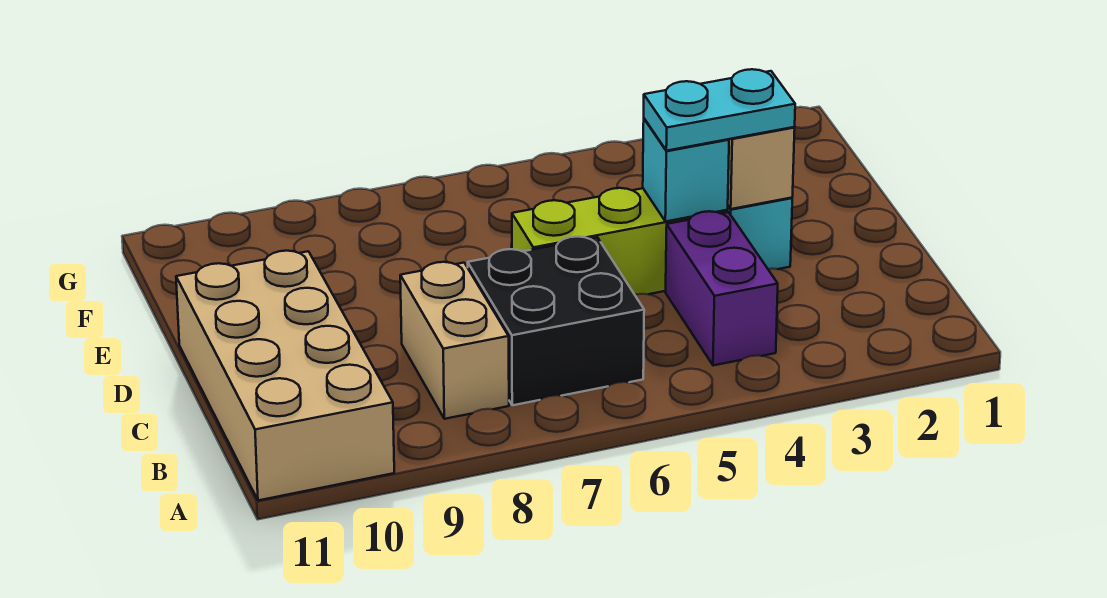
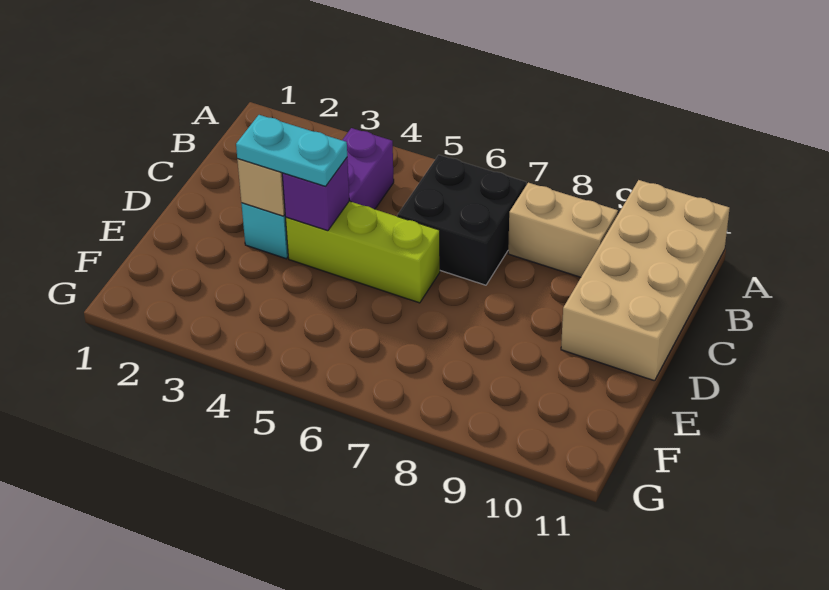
tan 1x2 brick [400,262,509,419] -> tan 1x2 brick turned to [508,183,618,277]
cyan 1x1 brick [643,119,729,222] -> purple 1x1 brick [282,158,349,231]

